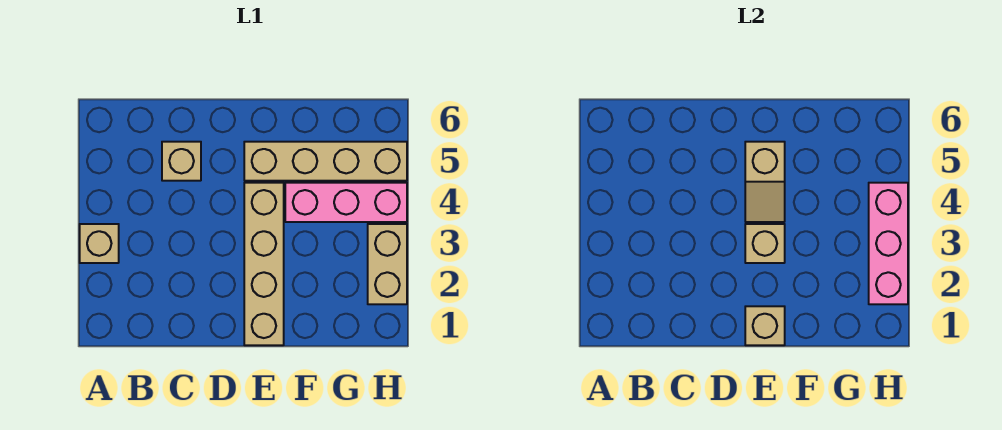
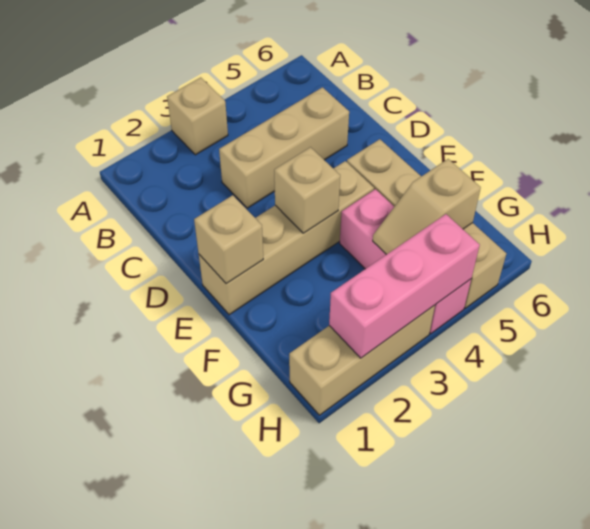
tan 1x1 brick [162,142,201,181] -> tan 1x3 brick [219,87,349,208]
tan 1x2 slope [745,142,785,222] -> tan 1x2 slope moved to [373,159,481,255]
tan 1x2 brick [368,224,407,304] -> tan 1x3 brick [289,305,435,415]

